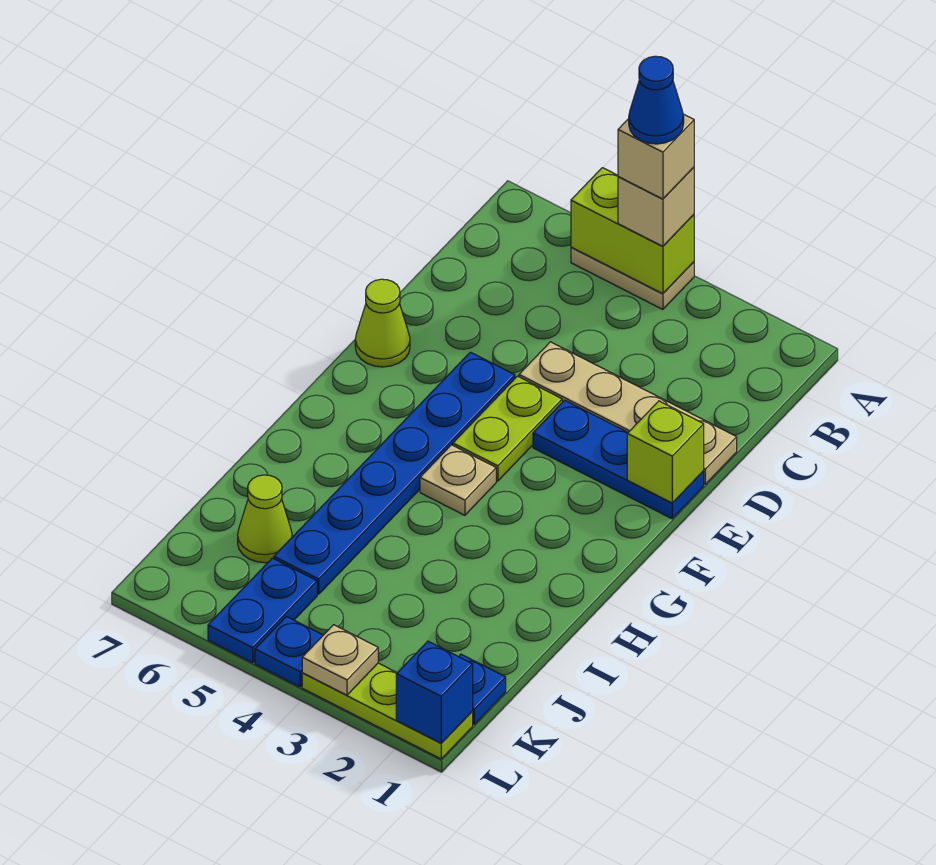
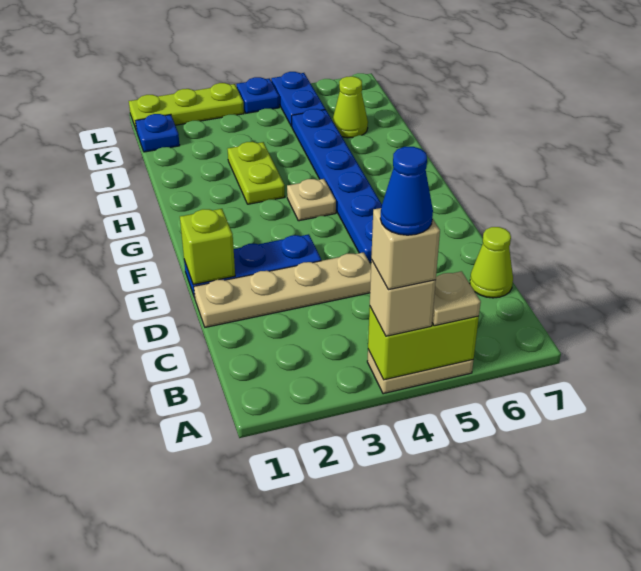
lime 1x2 plate [453,376,562,481] -> lime 1x2 plate moved to [228,142,285,204]
lime 1x1 cone [355,279,410,367] -> lime 1x1 cone moved to [470,227,513,298]
blue 1x1 brick [396,641,473,743] -> none
tan 1x1 plate [302,625,378,695] -> tan 1x1 plate moved to [432,271,481,326]

